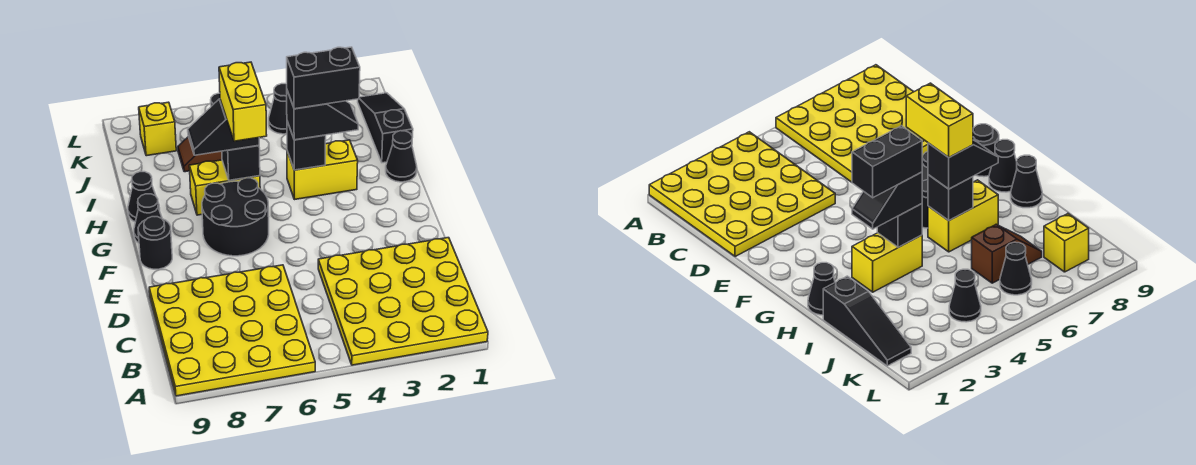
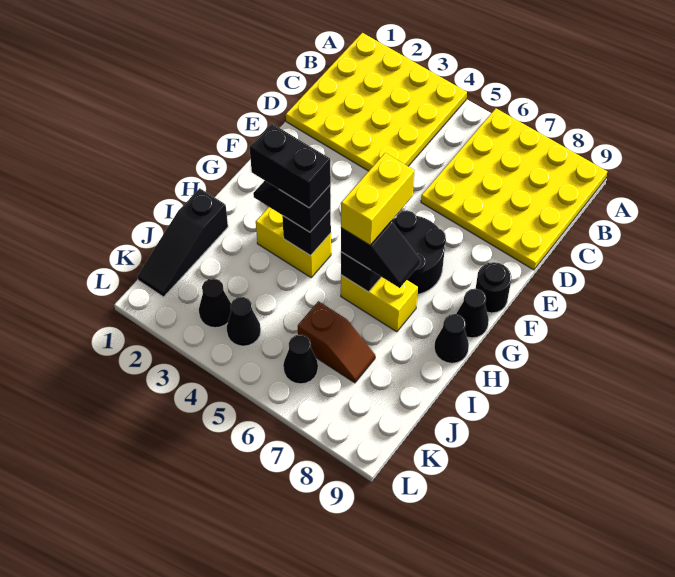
black 1x1 cone [386,131,417,182] -> black 1x1 cone moved to [199,278,231,328]
yellow 1x1 brick [139,102,176,156] -> none

